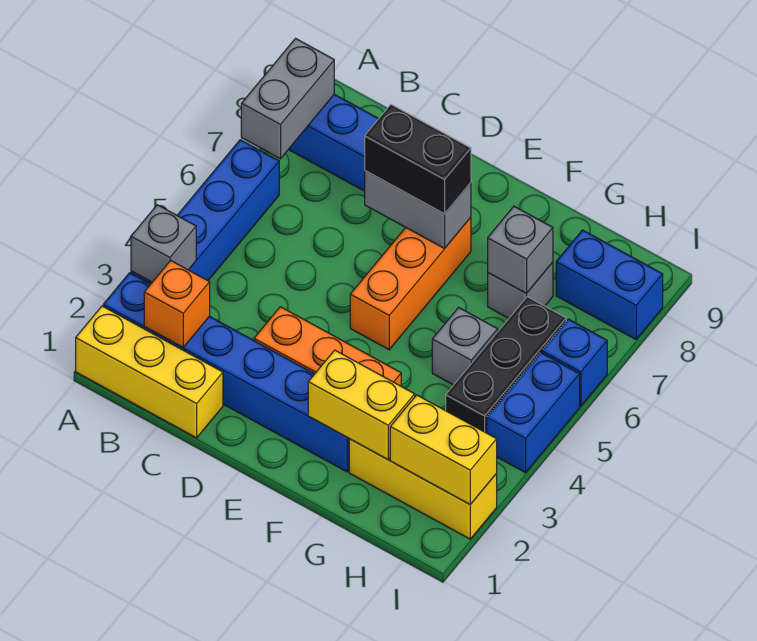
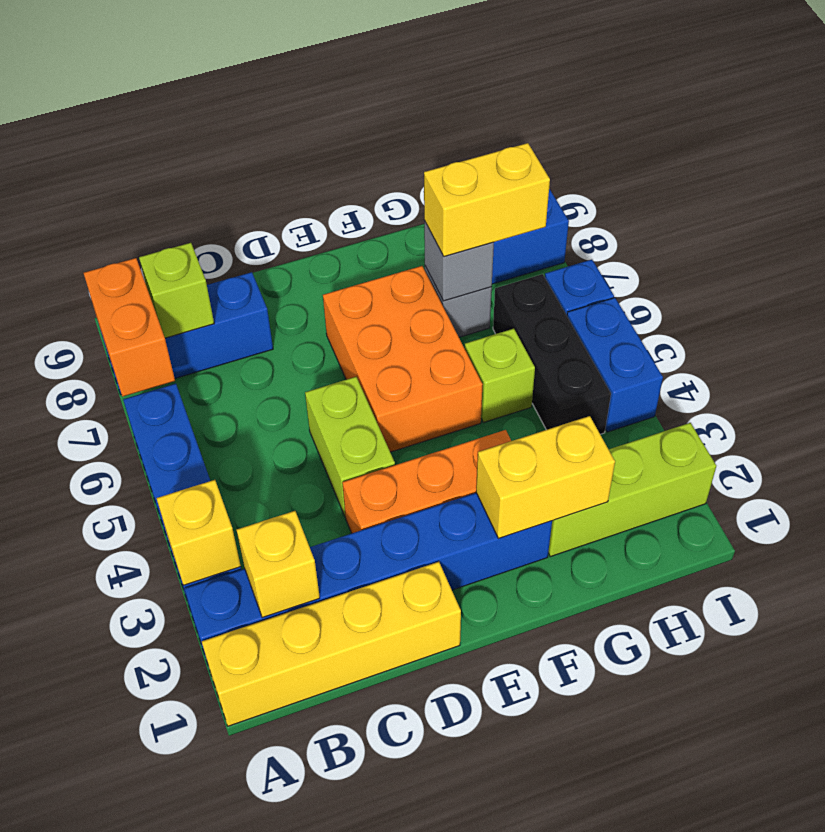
yellow 1x3 brick [76,306,223,438] -> yellow 1x4 brick [202,562,461,726]
grey 1x1 brick [131,205,196,282] -> yellow 1x1 brick [157,480,241,585]
grey 1x2 brick [241,39,334,159] -> orange 1x2 brick [84,258,175,397]
orange 1x1 brick [144,261,210,347] -> yellow 1x1 brick [237,511,320,618]
none -> lime 1x1 brick [139,243,214,338]
none -> lime 1x2 brick [305,377,395,517]
grey 1x2 brick [365,171,471,248] -> none
black 1x2 brick [365,105,471,214] -> none
orange 1x3 brick [350,218,471,350] -> orange 2x3 brick [323,266,483,452]
yellow 1x3 brick [349,439,497,539] -> lime 1x3 brick [548,423,716,557]
grey 1x1 brick [432,308,498,385] -> lime 1x1 brick [465,329,535,422]
yellow 1x2 brick [390,395,497,504] -> yellow 1x2 brick moved to [424,143,550,257]

